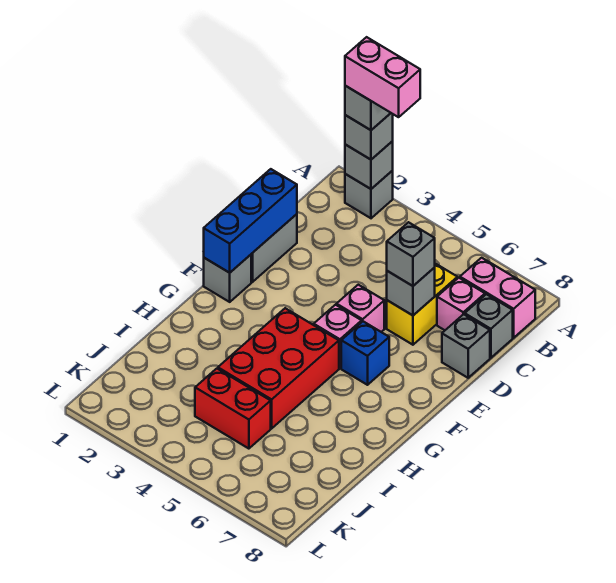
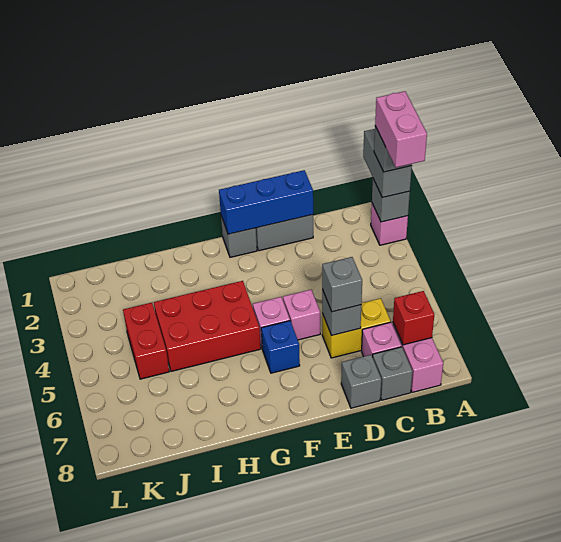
grey 1x1 brick [345,171,393,218] -> pink 1x1 brick [371,204,408,245]
grey 1x1 brick [345,113,393,160] -> grey 1x2 brick [363,129,412,198]
none -> red 1x1 brick [393,291,434,345]

